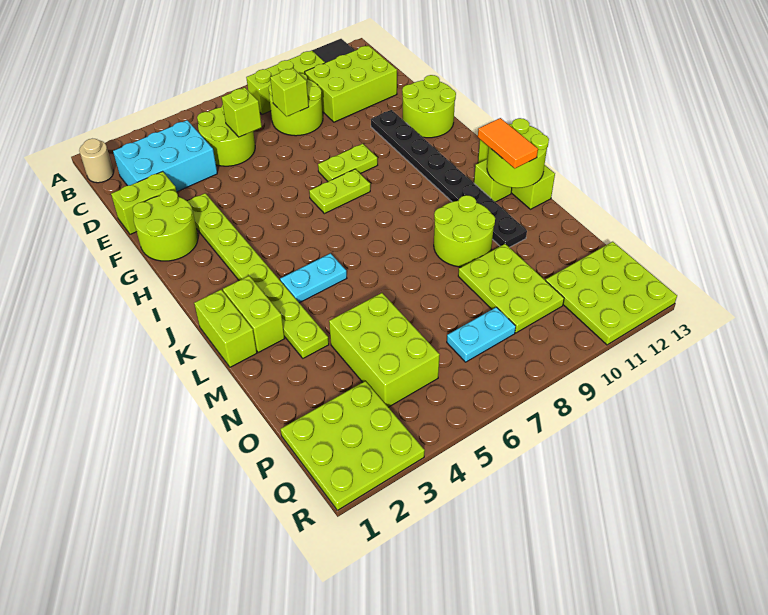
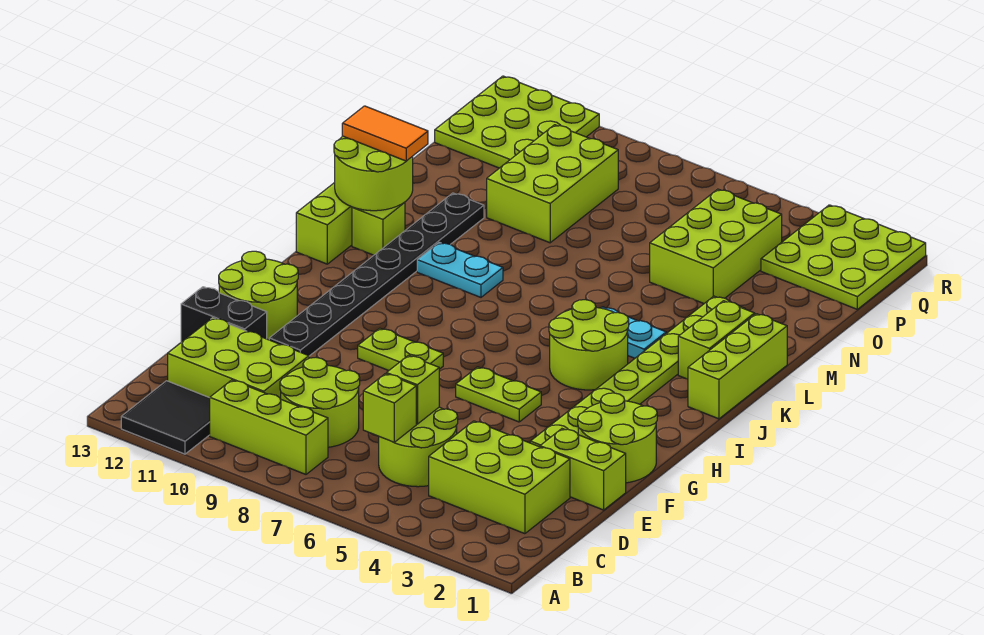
tan 1x1 round brick [79,139,114,183] -> none
cyan 2x3 brick [113,120,217,192] -> lime 2x3 brick [429,421,570,534]
lime 1x1 brick [270,68,309,116] -> lime 1x1 brick moved to [363,374,416,442]
none -> black 1x2 brick [181,287,267,342]
lime 1x2 plate [309,169,370,214] -> lime 1x2 plate moved to [456,367,541,422]
lime 1x2 brick [194,290,257,367] -> lime 1x3 brick [688,314,787,419]
orange 1x2 tile [478,118,538,168] -> orange 1x2 tile turned to [342,106,428,161]
lime 2x2 round brick [434,195,495,267] -> lime 2x2 round brick moved to [549,300,629,390]
lime 2x3 plate [458,244,564,333] -> lime 2x3 brick [487,125,618,243]
cyan 1x2 plate [447,307,516,362] -> cyan 1x2 plate moved to [417,242,503,297]

